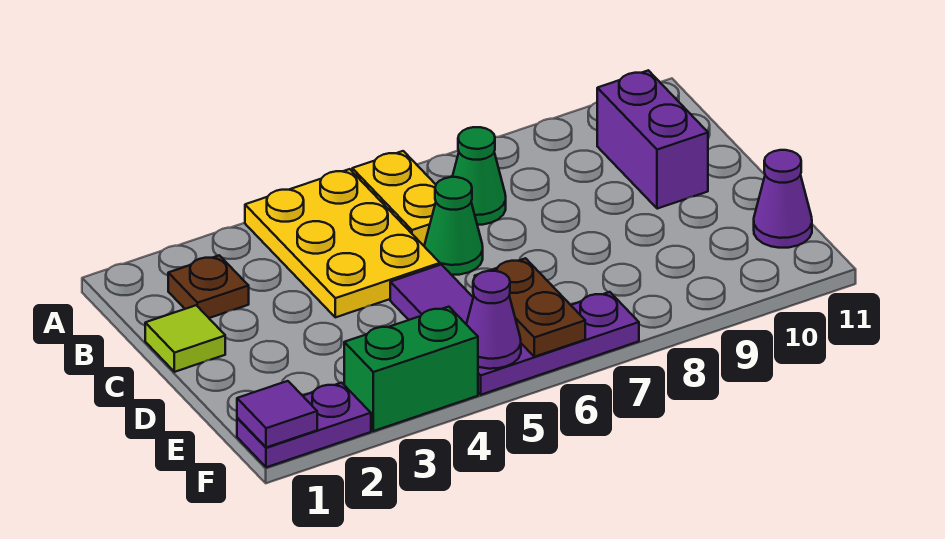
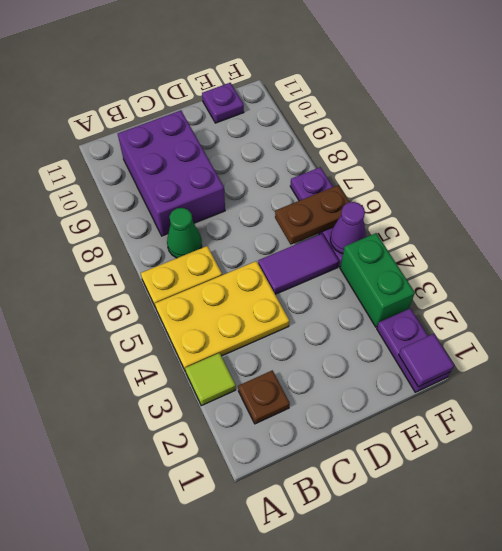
purple 1x2 brick [597,70,708,209] -> purple 2x3 brick [118,110,225,236]
lime 1x1 tile [145,305,225,372] -> lime 1x1 tile moved to [185,353,236,406]
green 1x1 cone [424,177,483,275] -> none
purple 1x1 cone [754,150,812,248] -> purple 1x1 plate [202,83,244,123]

